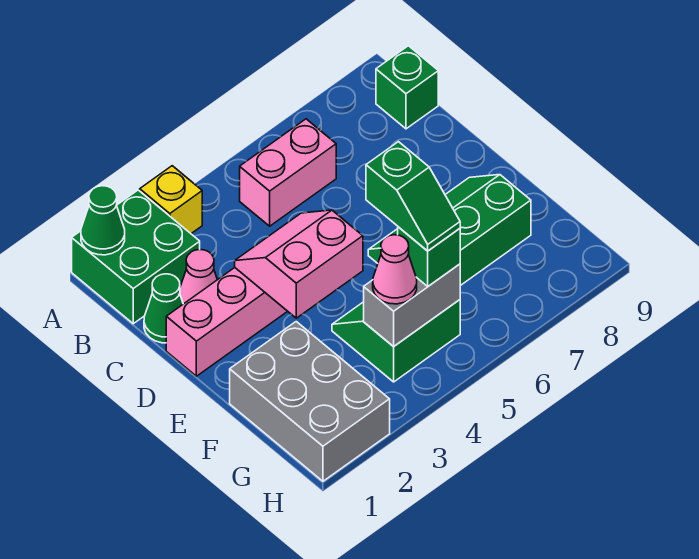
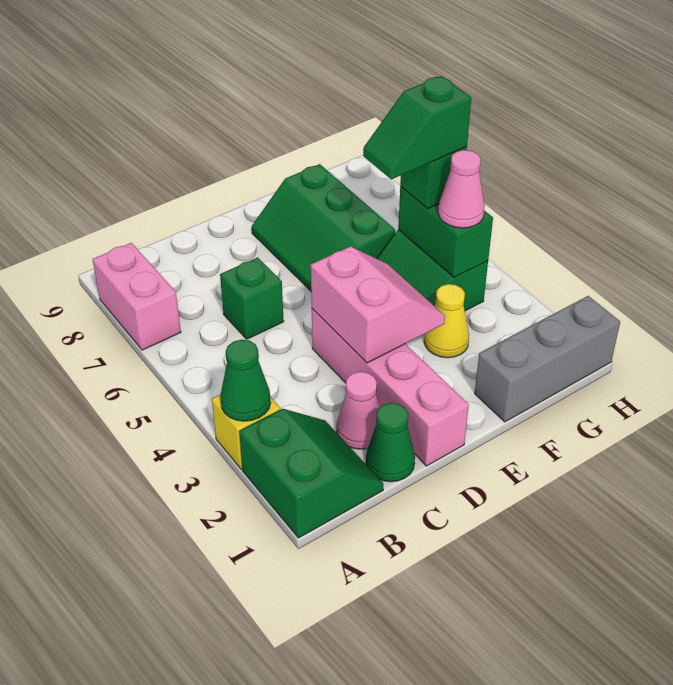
green 2x2 brick [72,190,200,324] -> green 2x2 slope [239,409,383,538]
green 1x1 cone [81,186,125,255] -> green 1x1 cone moved to [220,340,271,421]
pink 1x2 brick [240,119,336,226] -> pink 1x2 brick moved to [93,243,181,350]
green 1x1 brick [376,46,438,129] -> green 1x1 brick moved to [220,257,284,339]
pink 2x2 slope [235,210,363,318] -> pink 2x2 slope turned to [311,246,445,363]
grey 2x3 brick [230,322,390,481] -> grey 1x3 brick [475,296,620,422]
none -> yellow 1x1 cone [424,284,469,358]
green 1x2 slope [366,142,460,251] -> green 1x2 slope turned to [363,76,471,179]
grey 1x2 brick [364,264,460,347] -> green 1x2 brick [398,187,493,277]

